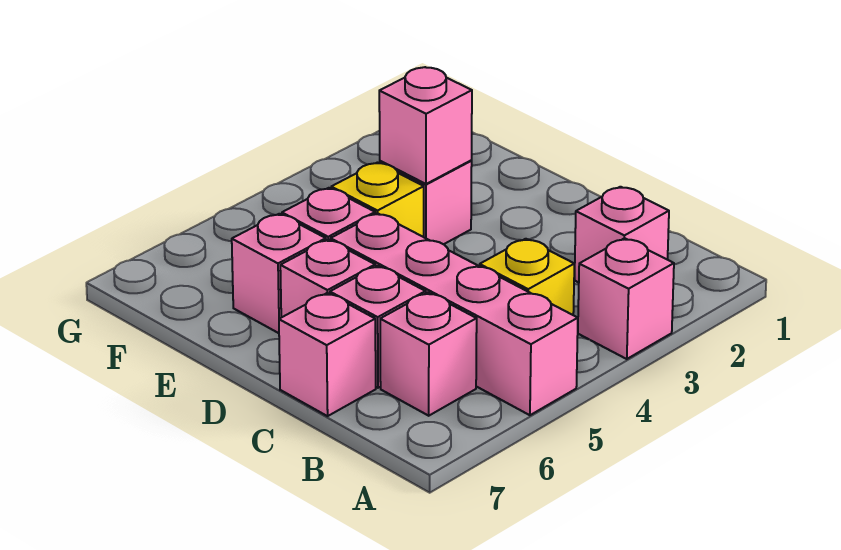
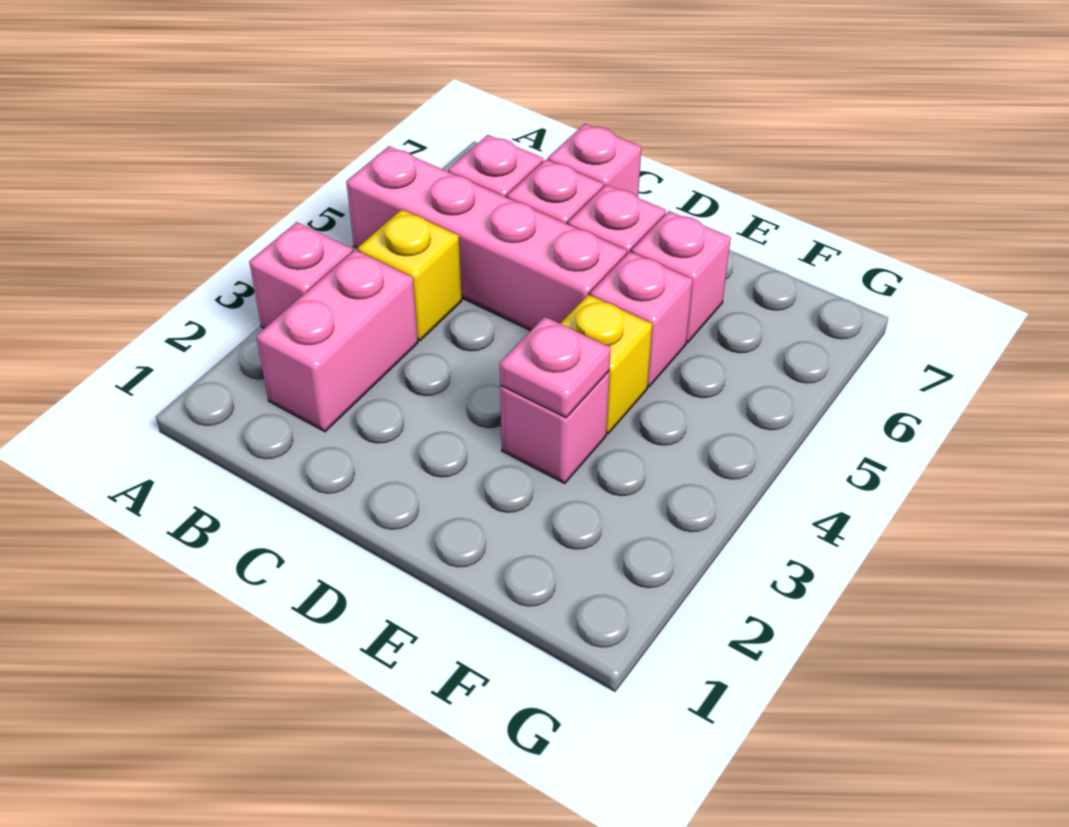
pink 1x1 brick [574,187,669,283] -> pink 1x2 brick [256,250,418,432]
pink 1x1 brick [379,67,472,184] -> pink 1x1 plate [500,317,611,418]

